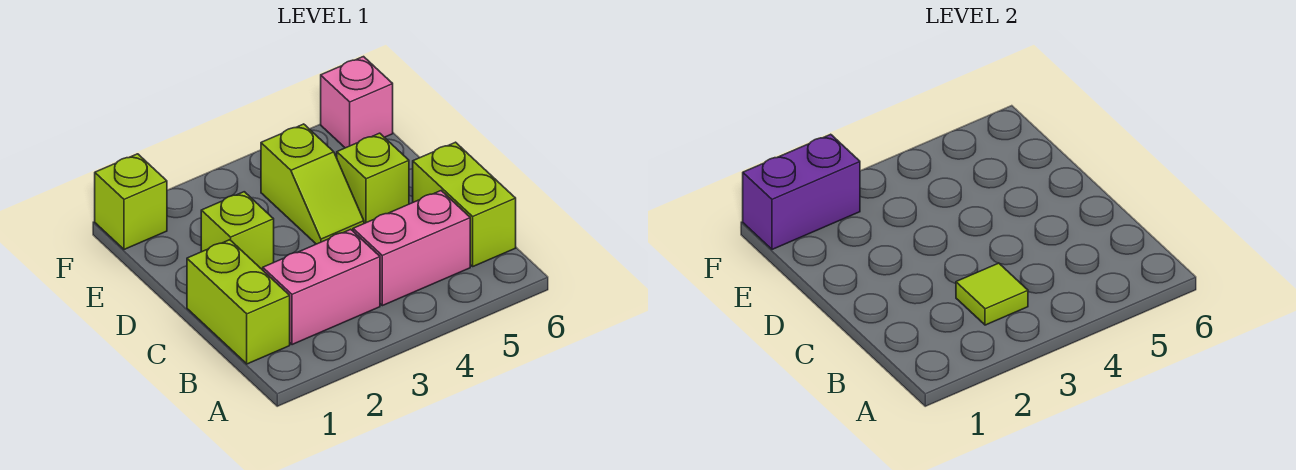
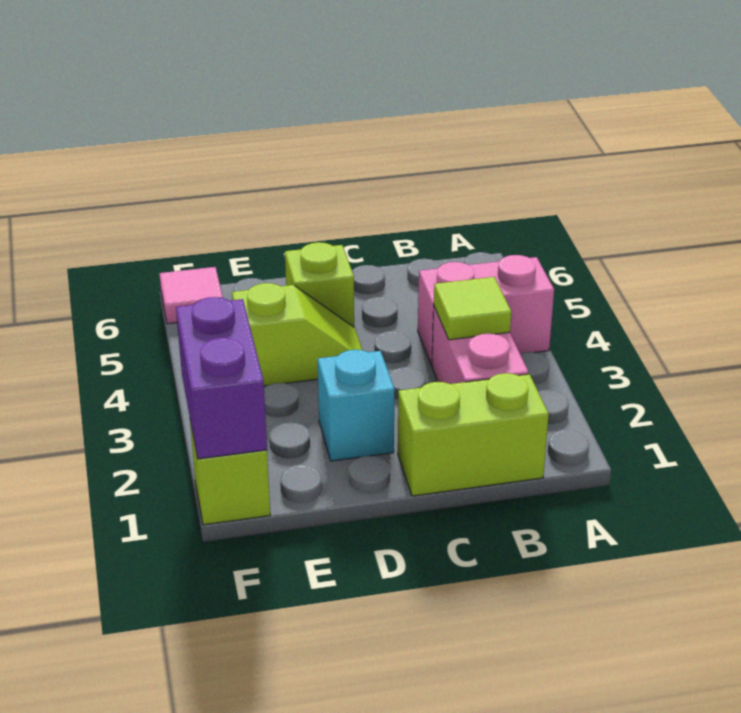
pink 1x2 brick [353,191,470,306] -> pink 1x2 brick turned to [418,255,554,365]
lime 1x2 brick [413,142,516,266] -> none
lime 1x1 brick [201,192,274,270] -> cyan 1x1 brick [318,350,395,461]
pink 1x1 brick [321,57,393,148] -> pink 1x1 tile [159,267,223,324]

